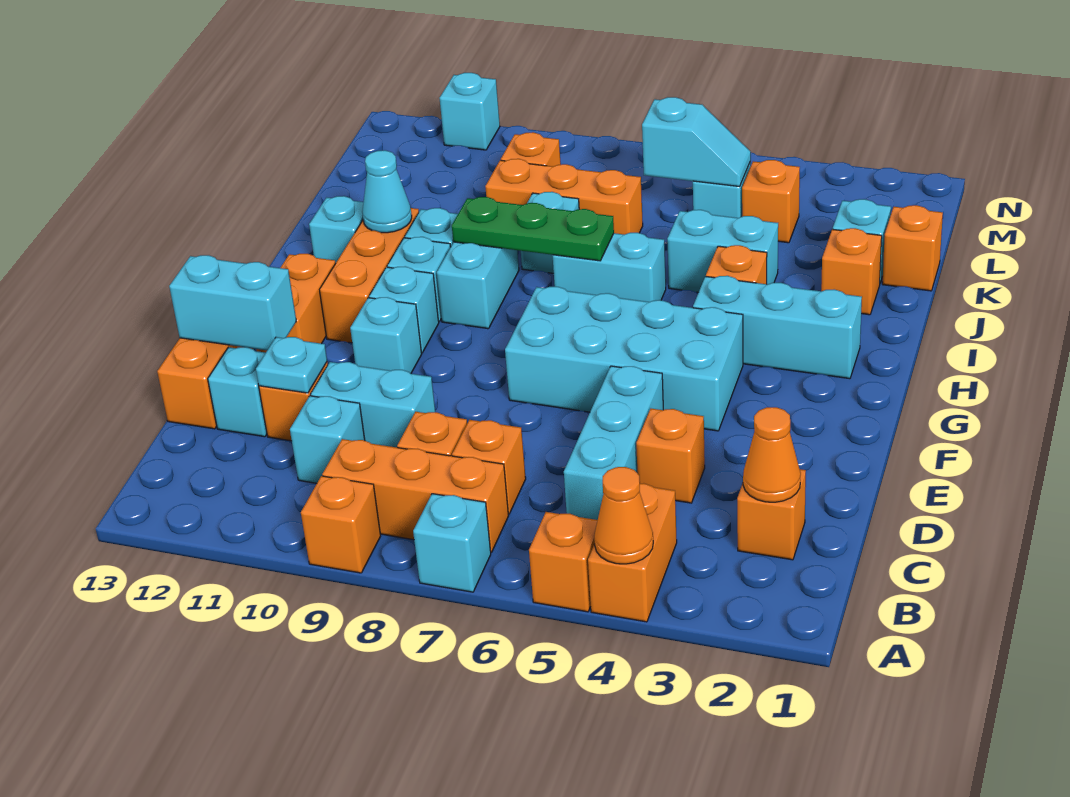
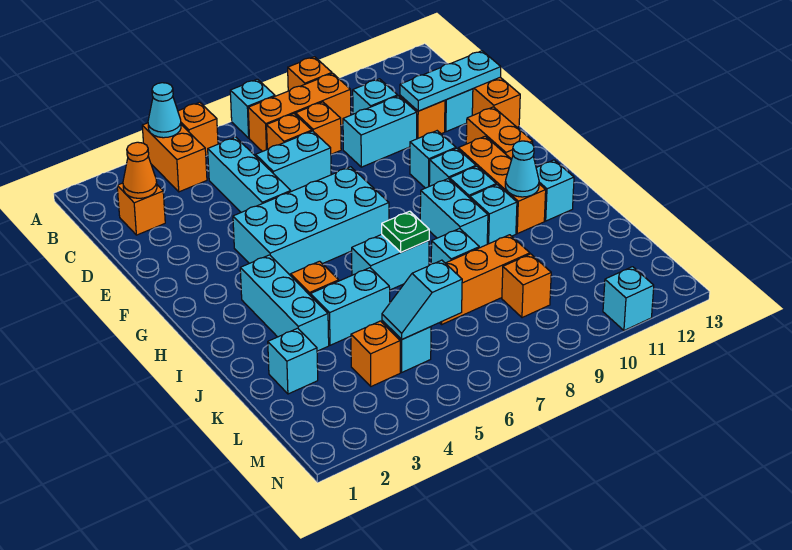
orange 1x1 cone [594,467,653,564] -> cyan 1x1 cone [148,83,181,138]
orange 1x1 brick [636,409,705,503] -> none
cyan 1x1 plate [256,337,327,393] -> cyan 1x3 plate [400,51,501,111]
cyan 1x2 brick [169,255,296,350] -> cyan 1x2 brick moved to [256,131,331,191]
cyan 1x3 brick [693,276,862,379] -> cyan 1x3 brick turned to [240,255,329,351]
green 1x3 plate [452,197,614,261] -> green 1x1 plate [382,211,429,252]
orange 1x1 brick [821,228,882,315] -> none
orange 1x1 brick [882,205,943,291] -> none

